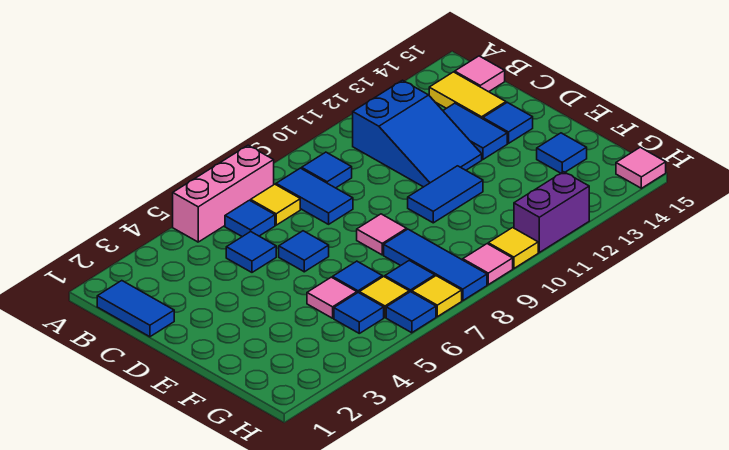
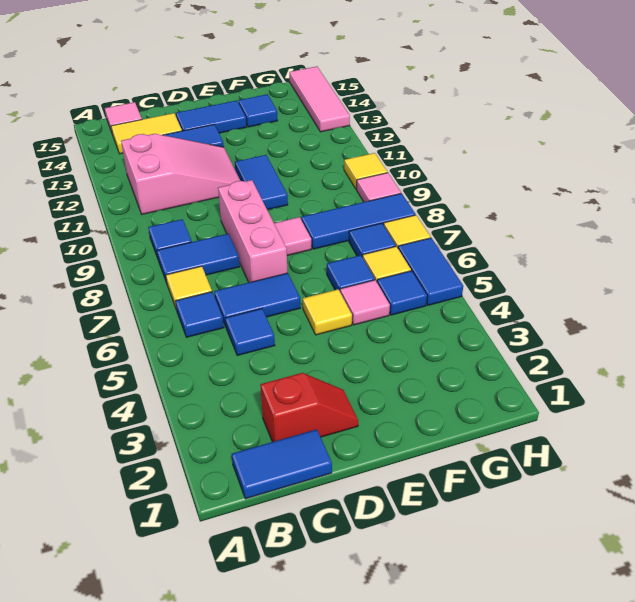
pink 1x3 brick [173,145,274,242] -> pink 1x3 brick moved to [218,180,287,282]
blue 2x3 slope [353,80,482,187] -> pink 2x3 slope [121,134,240,214]
none -> red 1x2 slope [260,373,358,442]
blue 1x1 tile [279,231,329,272] -> blue 1x2 tile [214,273,300,327]
blue 1x1 tile [483,102,533,143] -> blue 1x2 tile [176,101,246,133]
none -> yellow 1x1 tile [303,289,352,335]
blue 1x1 tile [386,292,436,333] -> blue 1x2 tile [398,238,463,305]
purple 1x2 brick [514,172,589,252] -> none
pink 1x1 tile [616,147,666,188] -> pink 1x3 tile [289,66,350,132]

